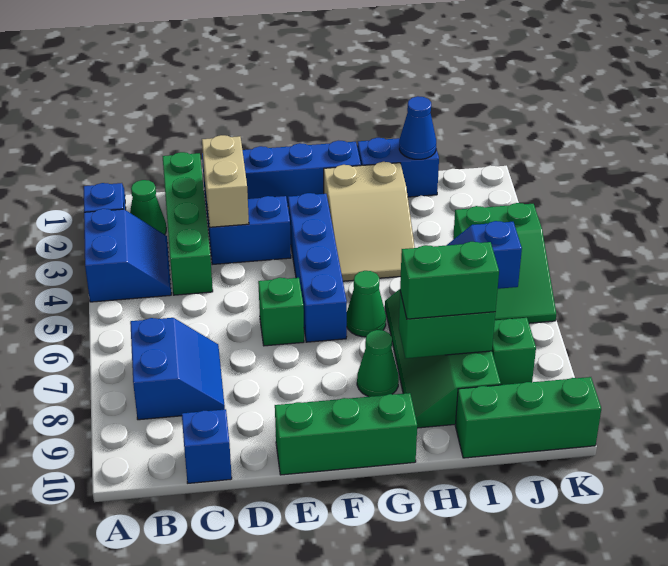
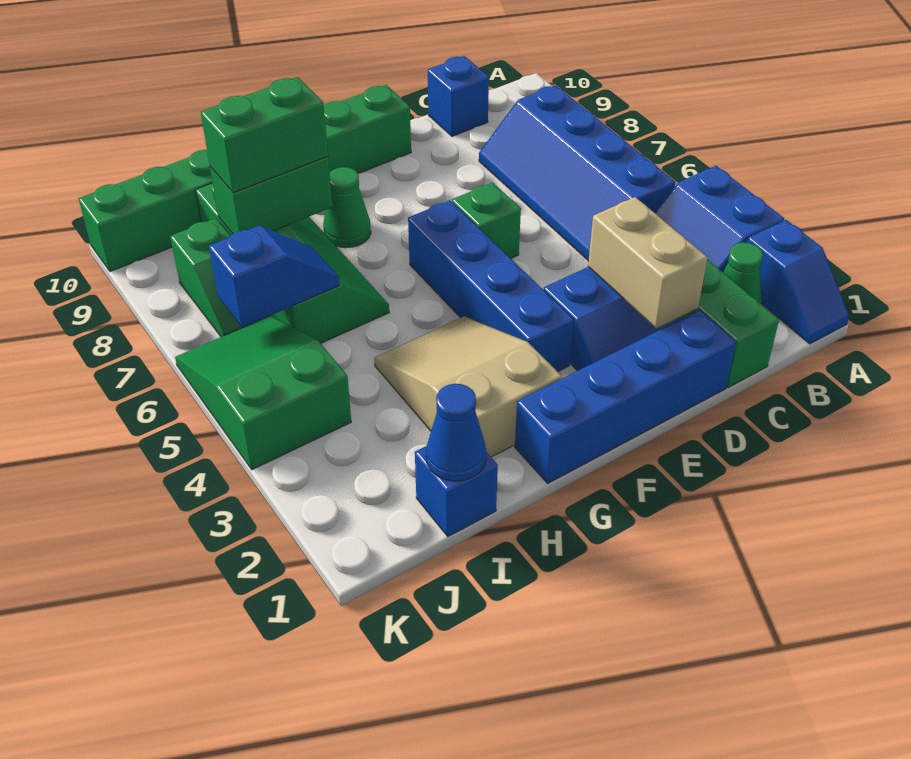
blue 2x2 slope [130,318,225,420] -> blue 2x4 slope [479,85,675,261]
green 1x1 cone [347,271,386,337] -> none
blue 1x2 brick [358,138,439,197] -> blue 1x1 brick [415,446,498,536]

